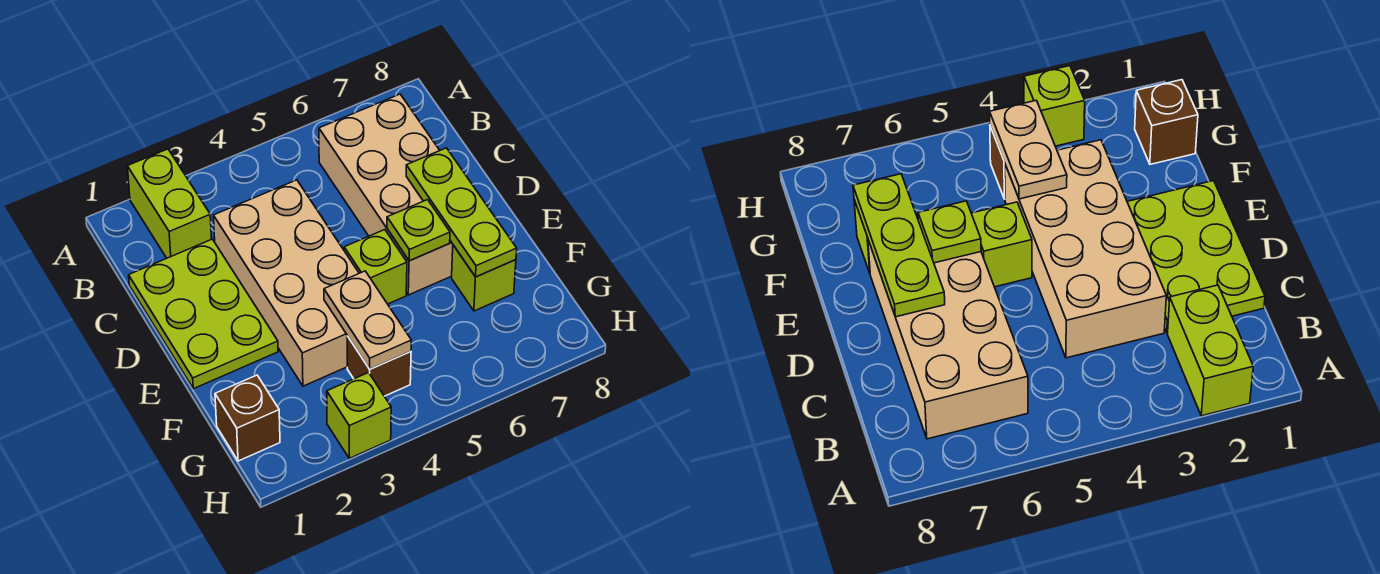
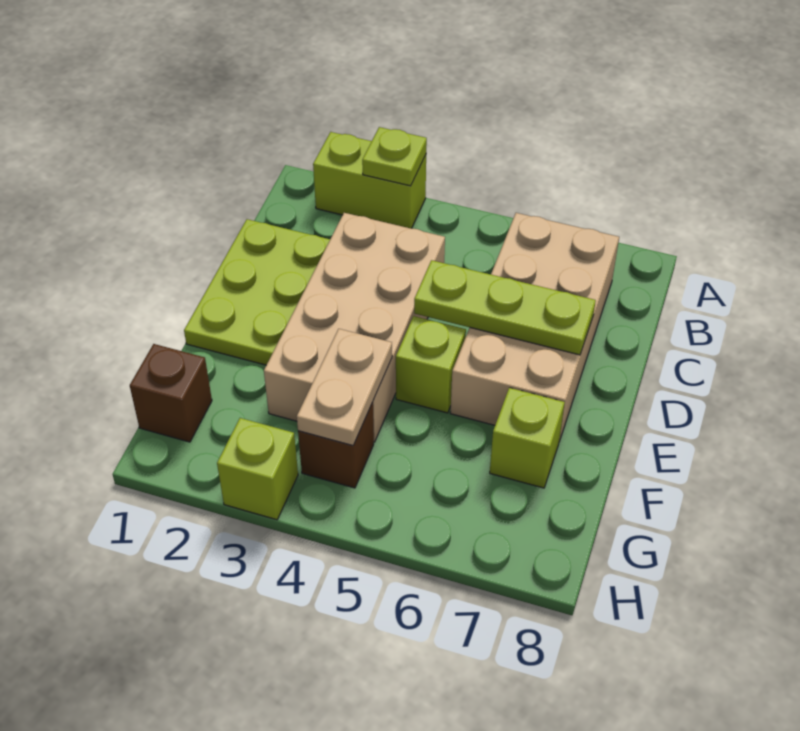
lime 1x2 brick [127,149,212,258] -> lime 1x2 brick turned to [313,132,426,229]
lime 1x3 plate [406,148,517,277] -> lime 1x3 plate turned to [414,260,596,355]
lime 1x1 plate [387,200,450,261] -> lime 1x1 plate moved to [362,127,427,186]

